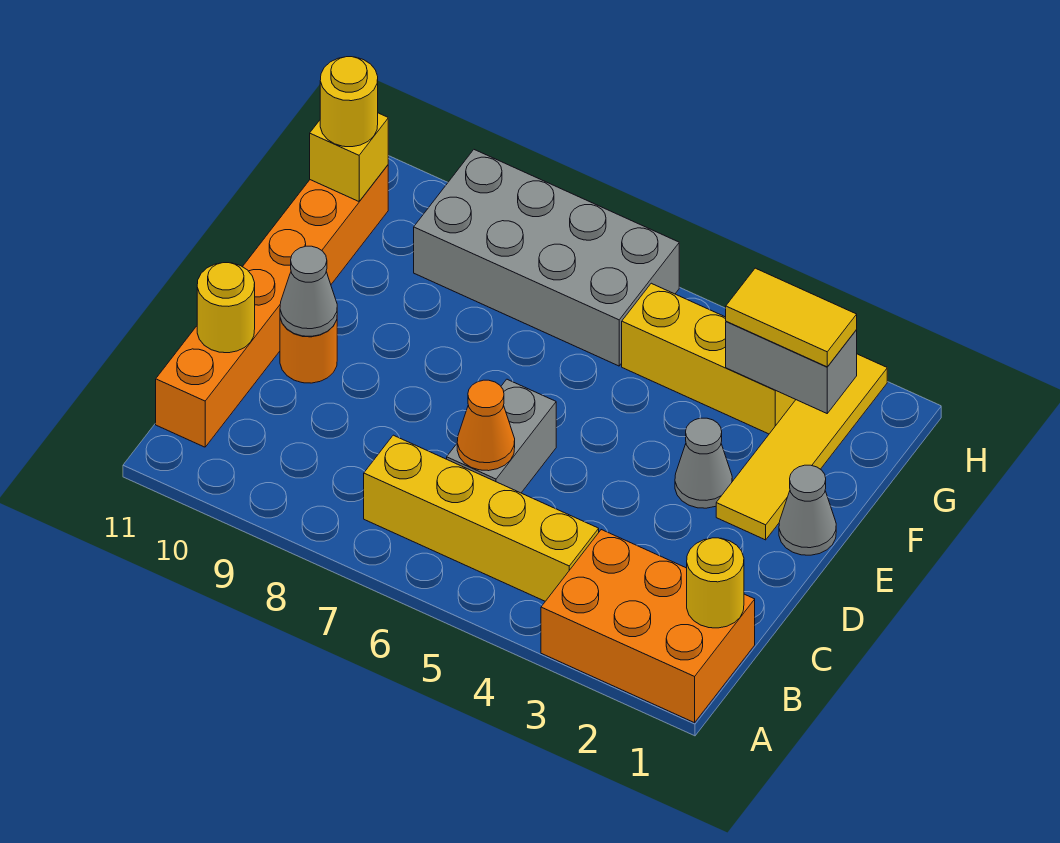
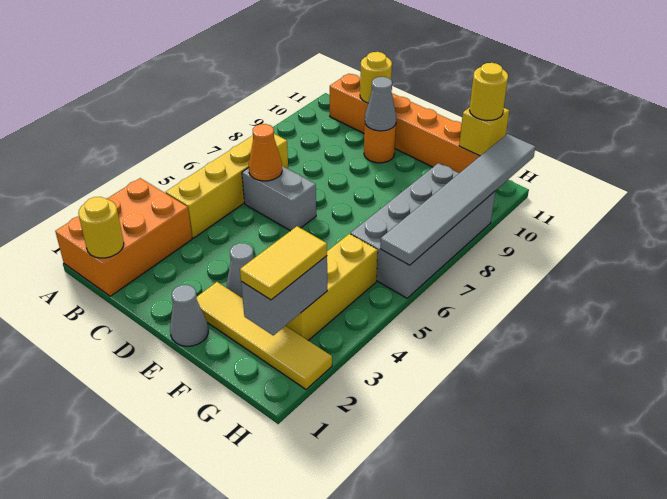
none -> grey 1x6 tile [380,134,535,265]

